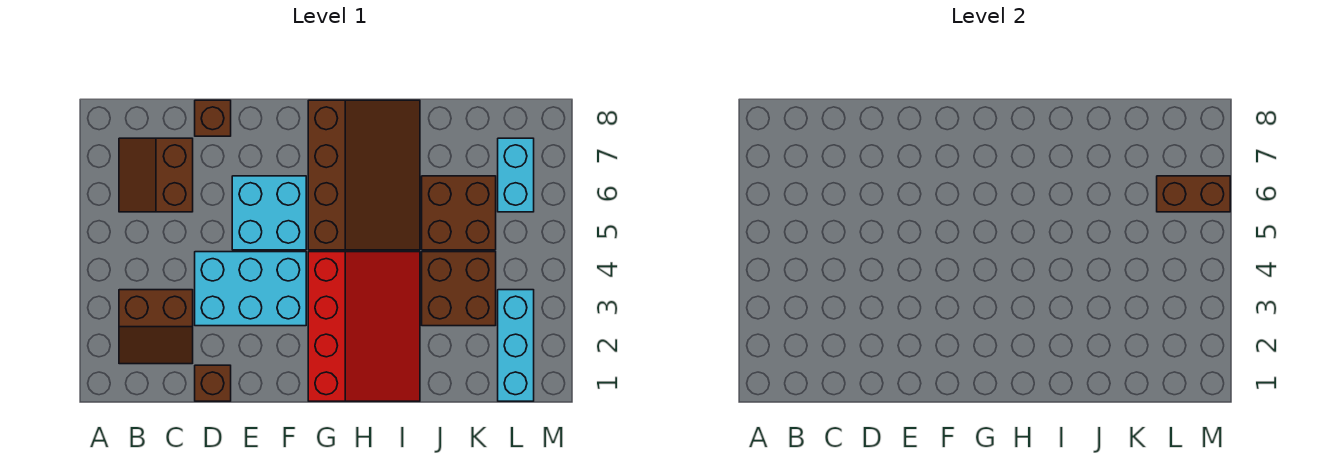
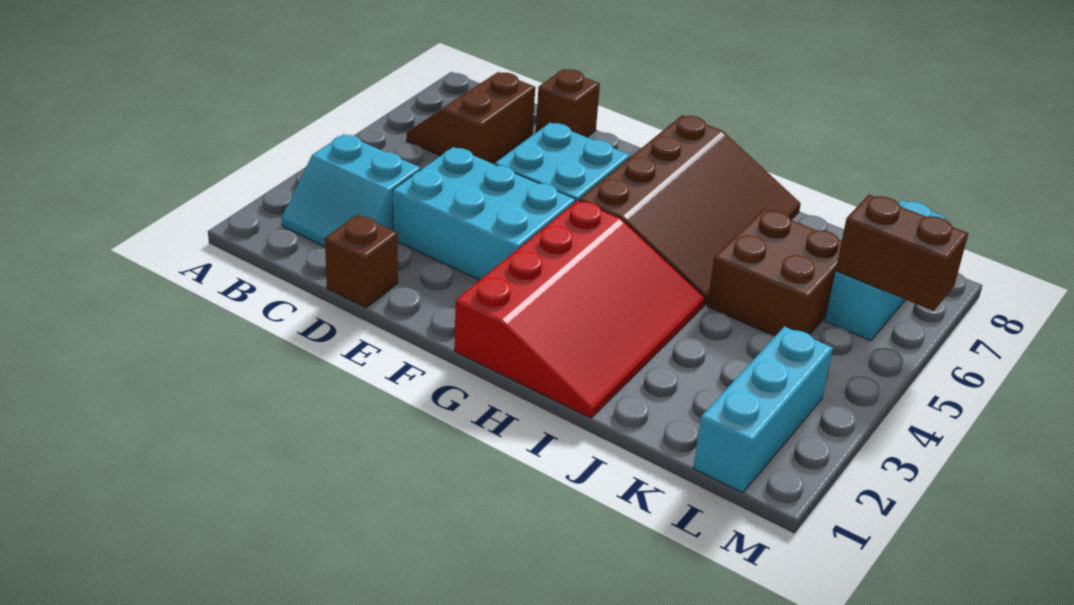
brown 2x2 slope [119,290,193,364] -> cyan 2x2 slope [282,134,421,246]
brown 2x2 brick [422,252,496,326] -> none
cyan 1x2 brick [498,138,534,212] -> cyan 1x3 brick [825,200,946,341]

